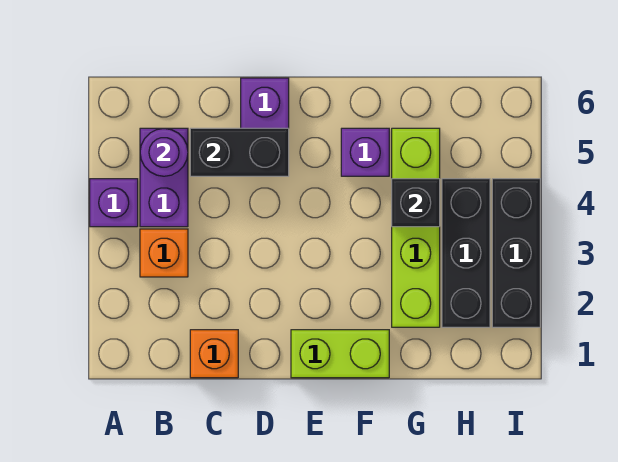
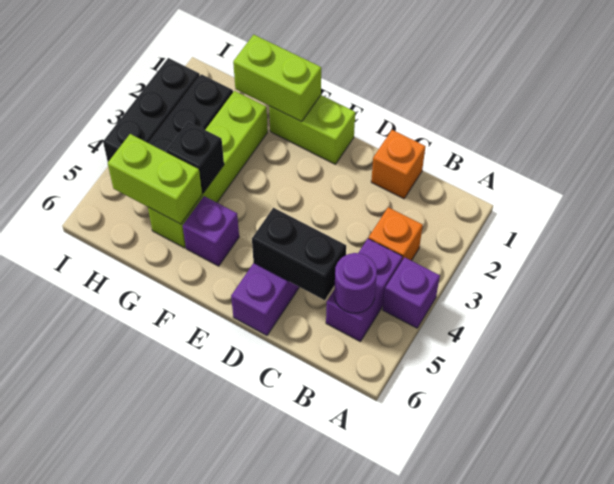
none -> lime 1x2 brick [233,35,321,122]
none -> lime 1x2 brick [108,134,202,224]

